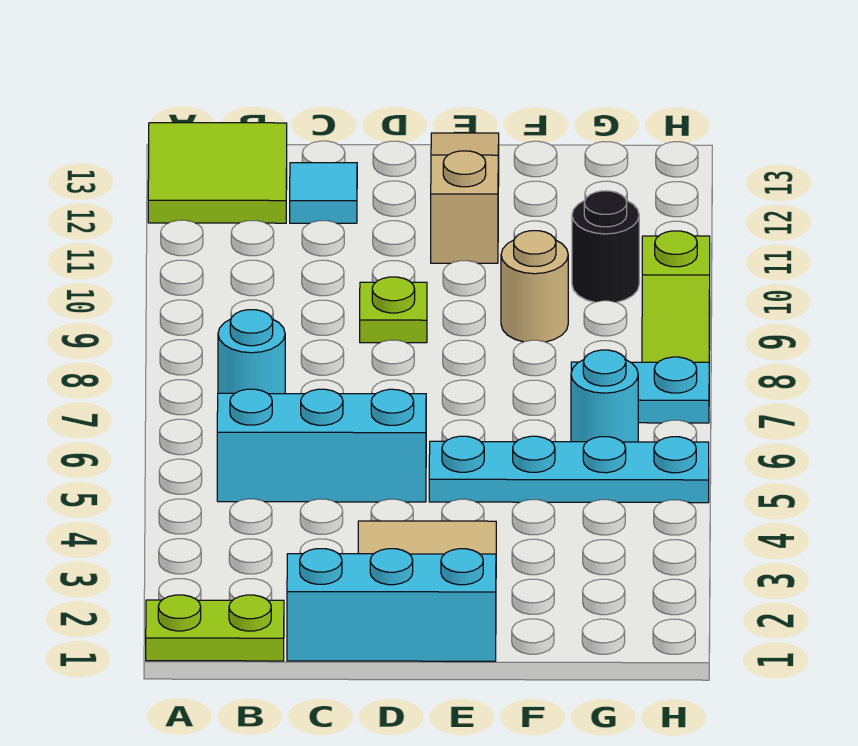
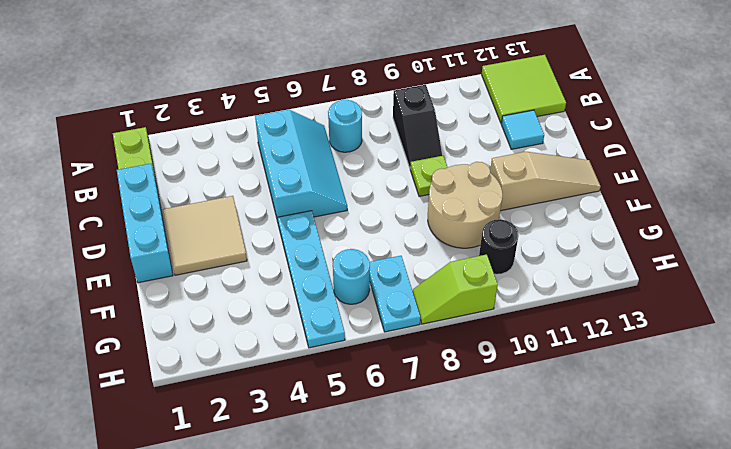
none -> black 1x2 slope [393,85,442,168]
tan 1x1 round brick [501,231,568,342] -> tan 2x2 round brick [428,162,502,248]

